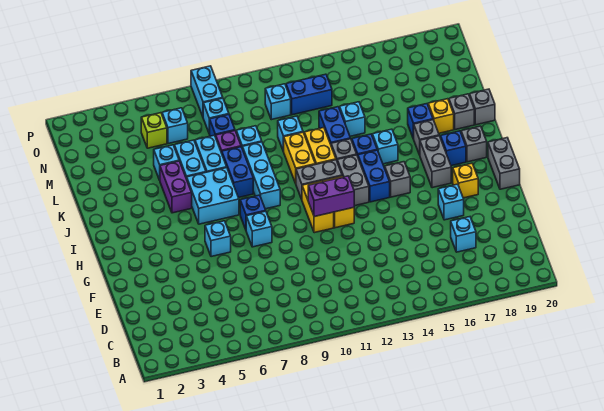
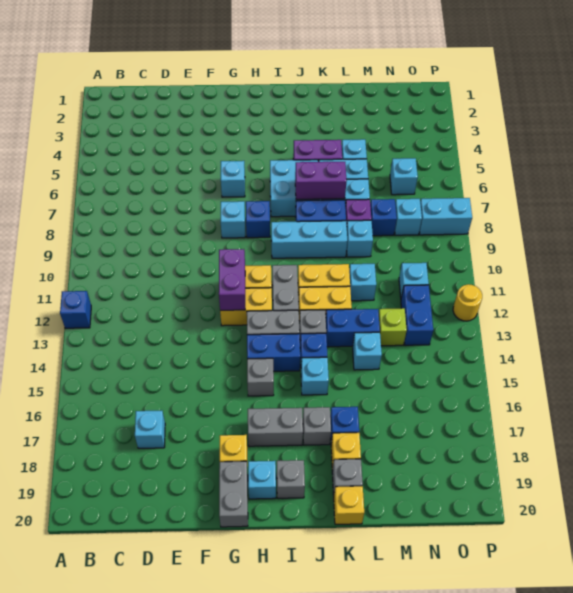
cyan 1x1 brick [438,184,464,220] -> cyan 1x1 brick moved to [248,461,276,499]
grey 1x2 brick [488,138,520,189] -> grey 1x2 brick turned to [219,461,248,527]
blue 1x1 brick [441,131,466,166] -> blue 1x1 brick moved to [60,291,91,328]
none -> purple 1x2 brick [295,162,347,199]
grey 1x1 brick [470,89,495,125] -> yellow 1x1 brick [334,486,364,524]
lime 1x1 brick [141,113,167,148] -> lime 1x1 brick moved to [379,308,407,346]
none -> yellow 1x1 round brick [453,284,482,321]

